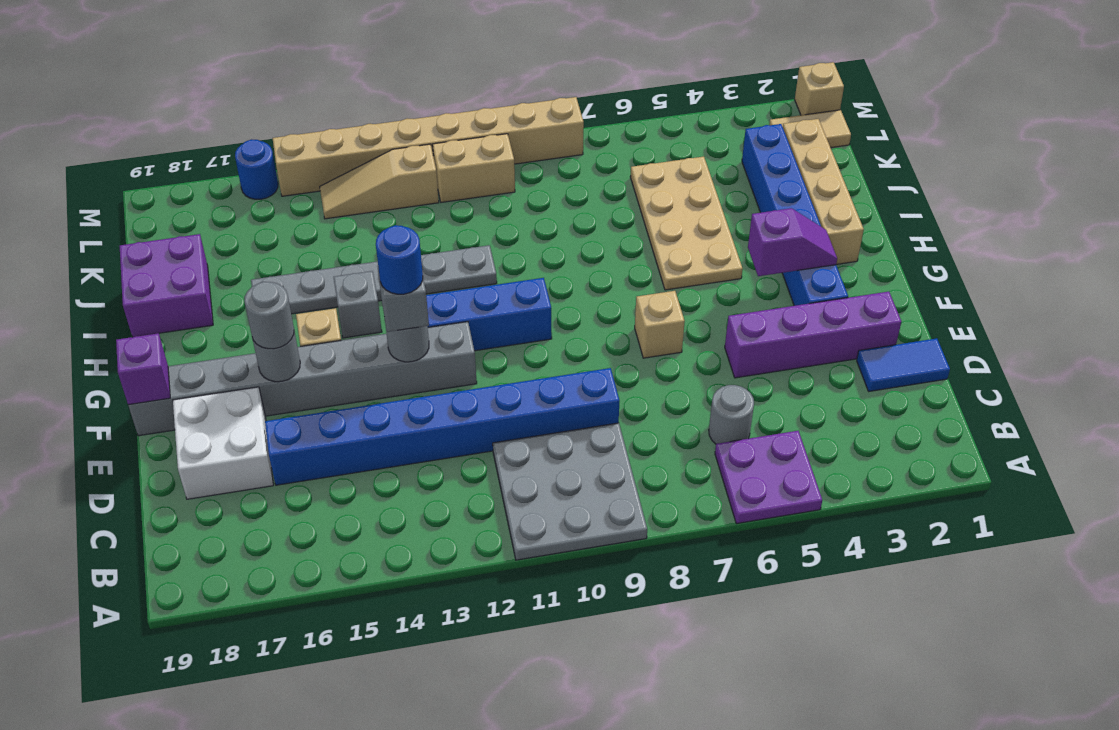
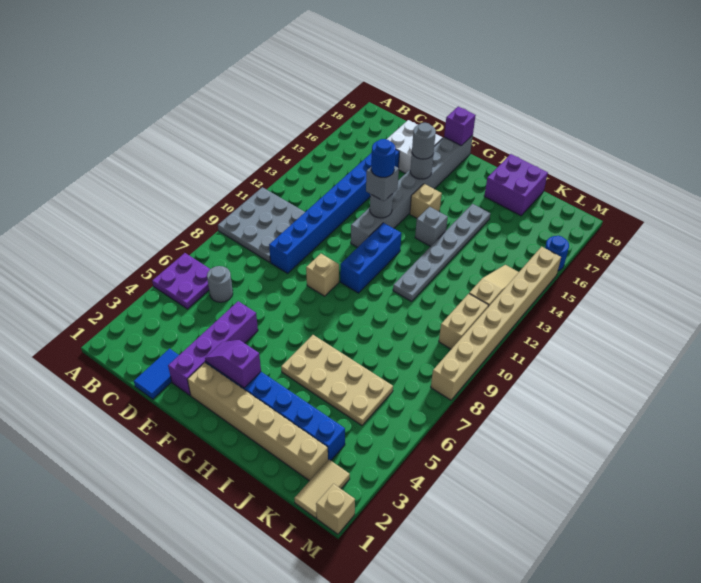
tan 1x1 brick [635,291,685,358] -> tan 1x1 brick moved to [306,254,339,296]
purple 1x2 slope [748,208,837,276] -> purple 1x2 slope turned to [205,340,261,388]
tan 1x4 brick [783,119,864,264] -> tan 1x6 brick [187,363,328,481]

